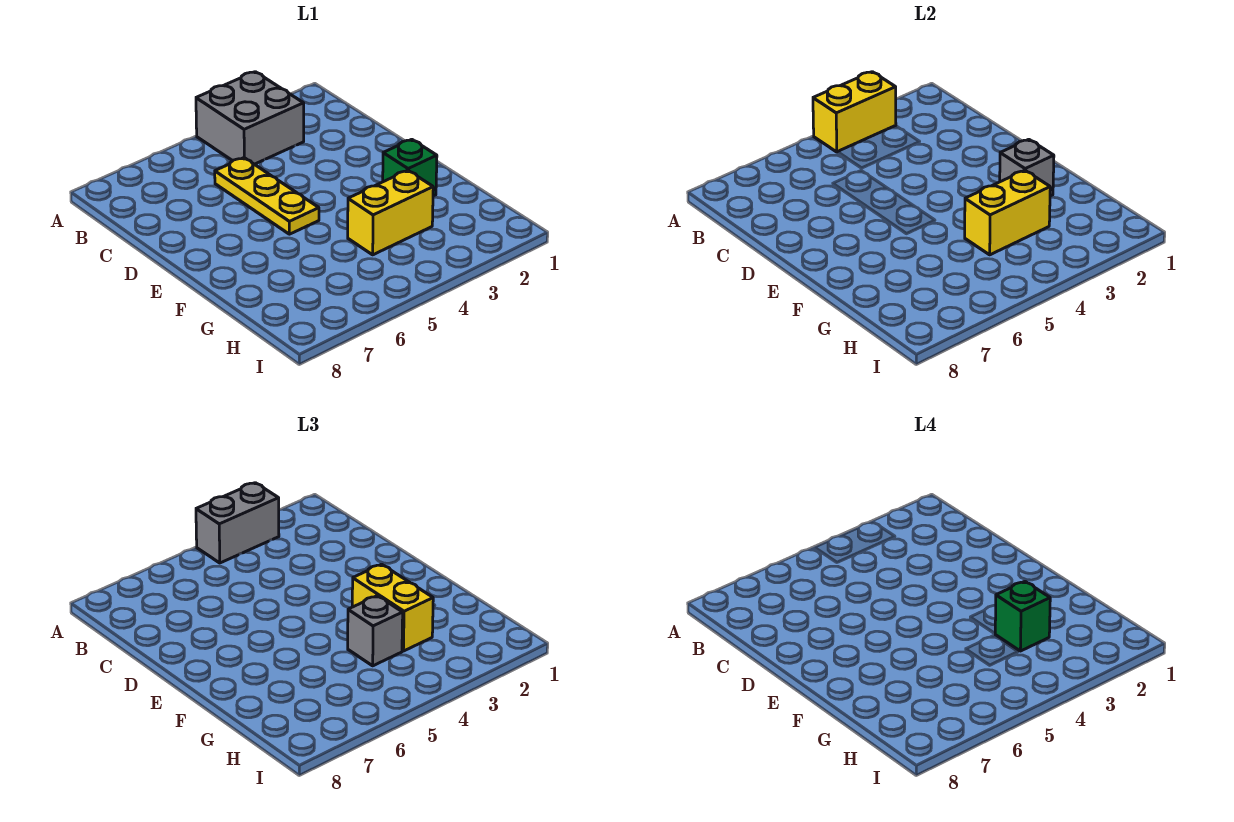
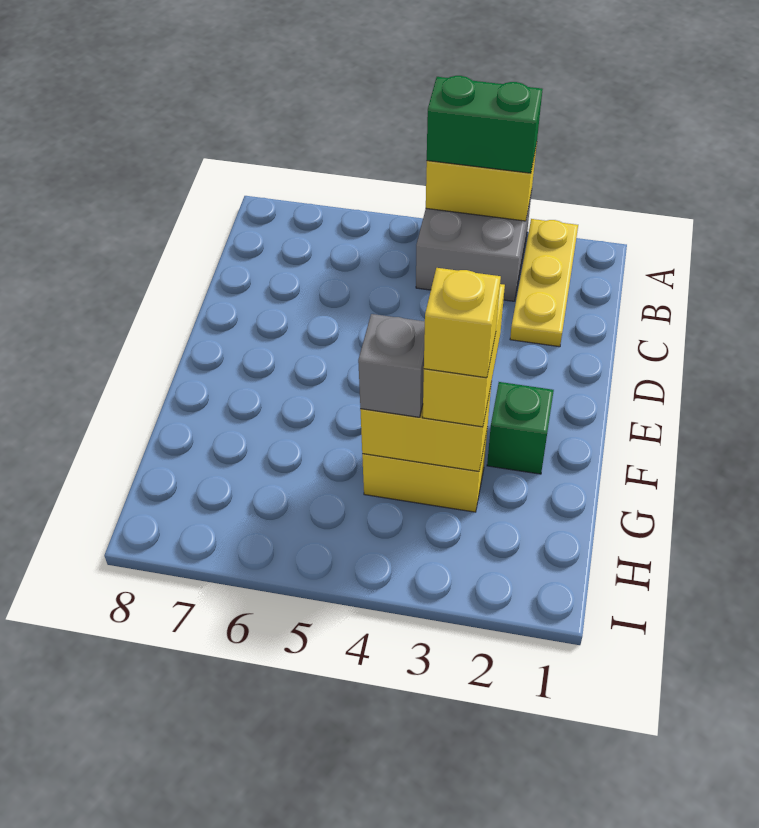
grey 1x2 brick [196,483,279,563] -> green 1x2 brick [427,76,543,173]
yellow 1x3 plate [215,158,319,234] -> yellow 1x3 plate moved to [510,219,578,347]
grey 1x1 brick [1000,139,1054,196] -> none
green 1x1 brick [995,581,1050,651] -> yellow 1x1 brick [424,268,501,378]

